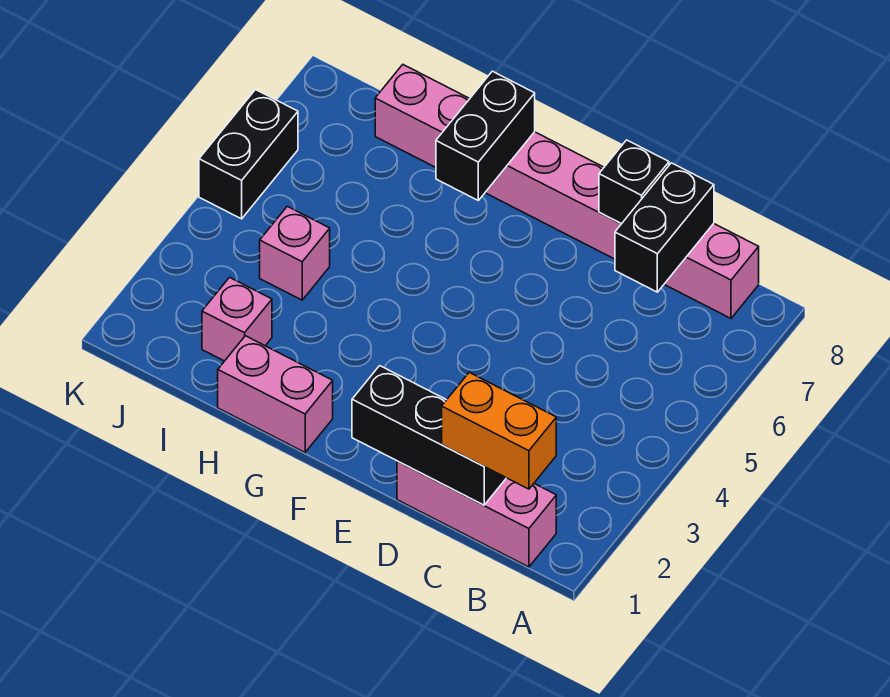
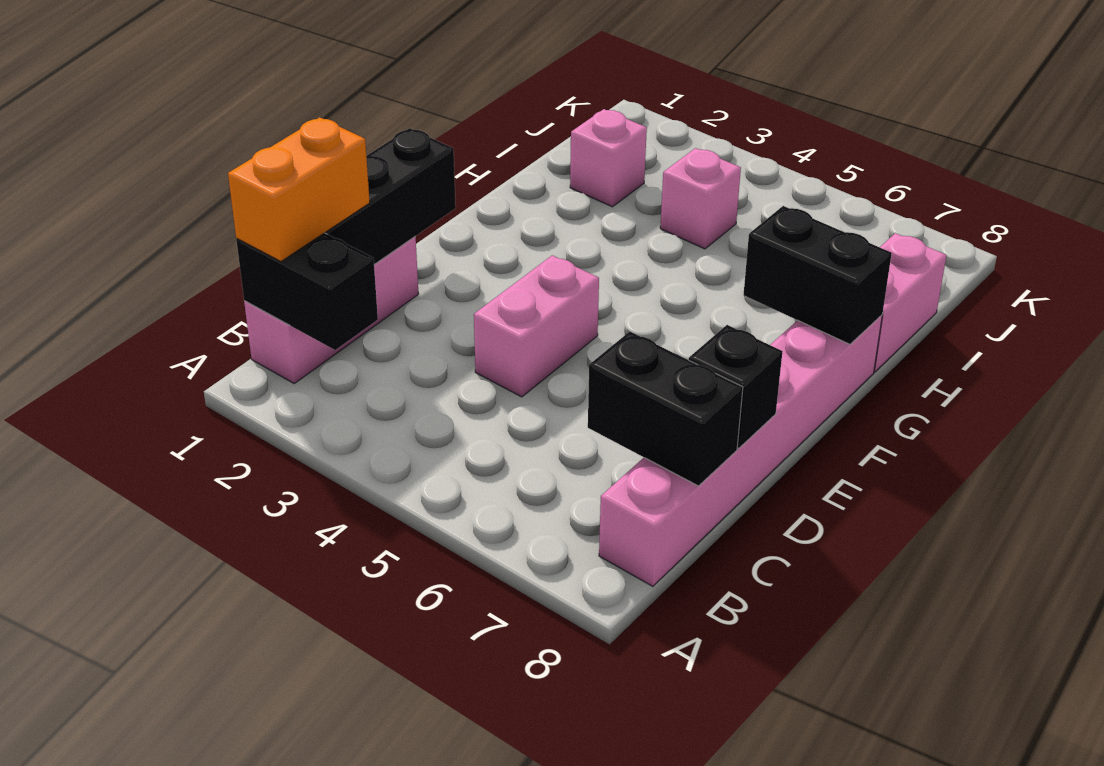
pink 1x2 brick [218,336,333,452] -> pink 1x2 brick moved to [474,255,599,397]
black 1x2 brick [199,90,298,219] -> black 1x2 brick moved to [236,233,378,350]

